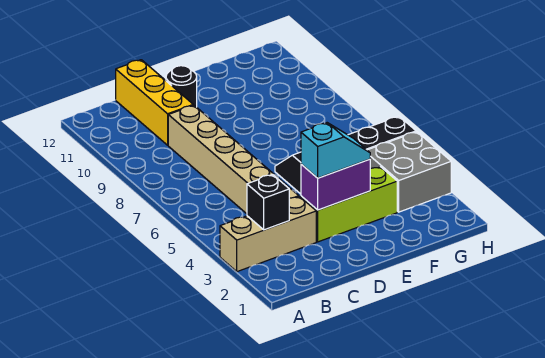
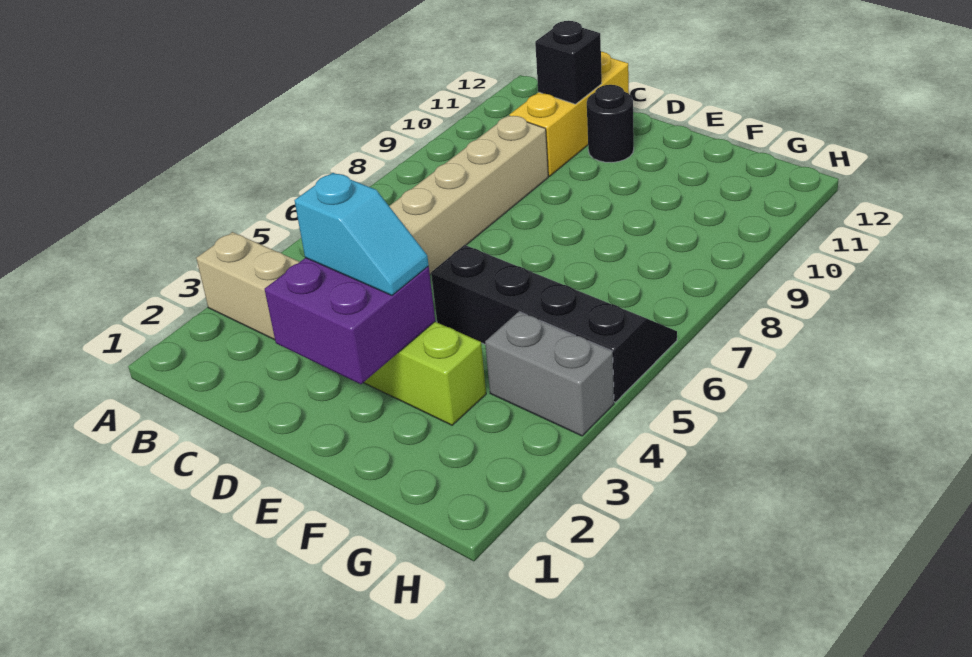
black 1x1 brick [247,175,289,230] -> black 1x1 brick moved to [535,21,602,104]
purple 1x2 brick [301,159,370,210] -> purple 2x2 brick [265,258,435,384]
grey 2x2 brick [367,132,451,212] -> grey 1x2 brick [485,312,614,436]

